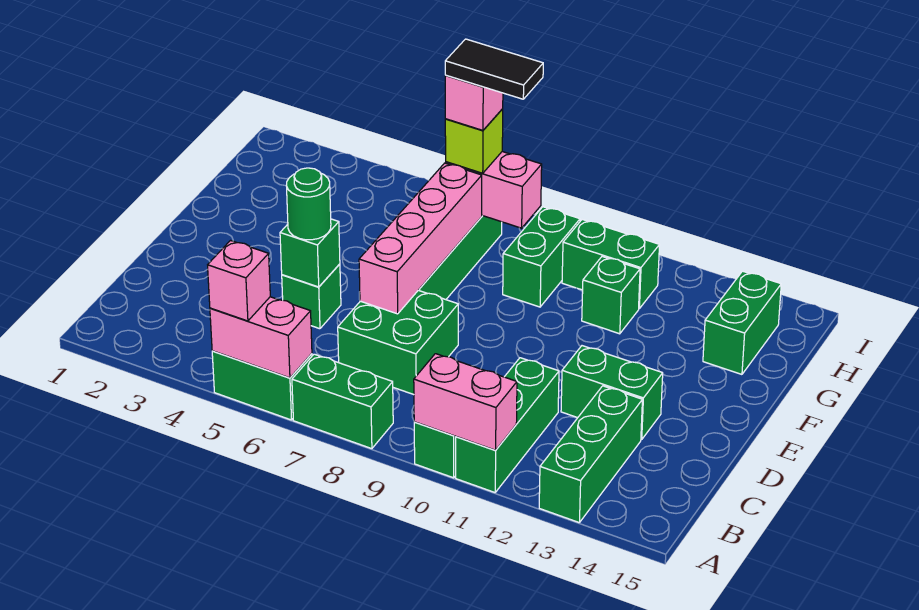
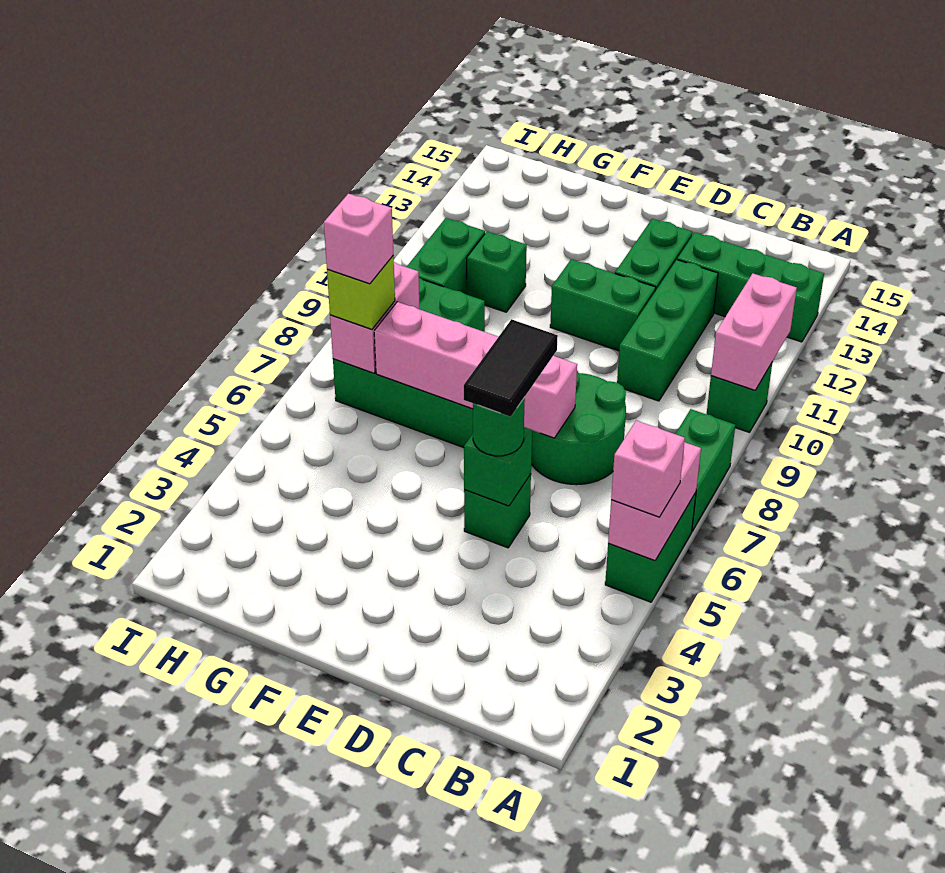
green 1x3 brick [456,358,559,492] -> green 1x3 brick turned to [617,260,718,401]
green 2x2 brick [338,290,458,395] -> green 2x2 round brick [531,371,626,485]
green 1x2 brick [703,271,781,374] -> green 1x2 brick moved to [550,259,656,351]
black 1x2 tile [445,39,543,99] -> black 1x2 tile moved to [464,319,558,417]

